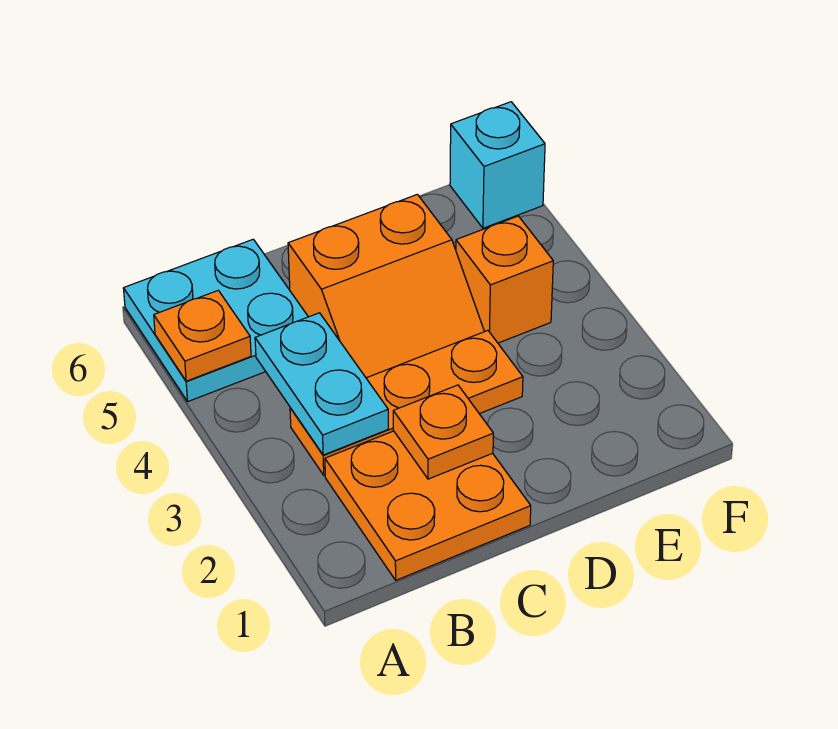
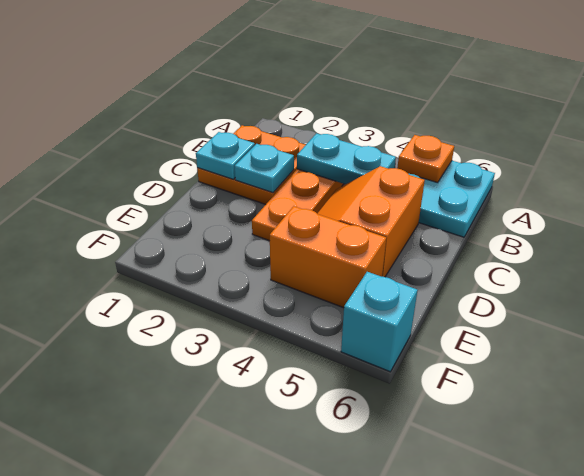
none -> cyan 1x1 plate [196,132,255,179]
orange 1x1 plate [393,385,493,479] -> cyan 1x1 plate [235,144,294,193]
orange 1x1 brick [456,216,553,343] -> orange 1x2 brick [270,206,386,308]

